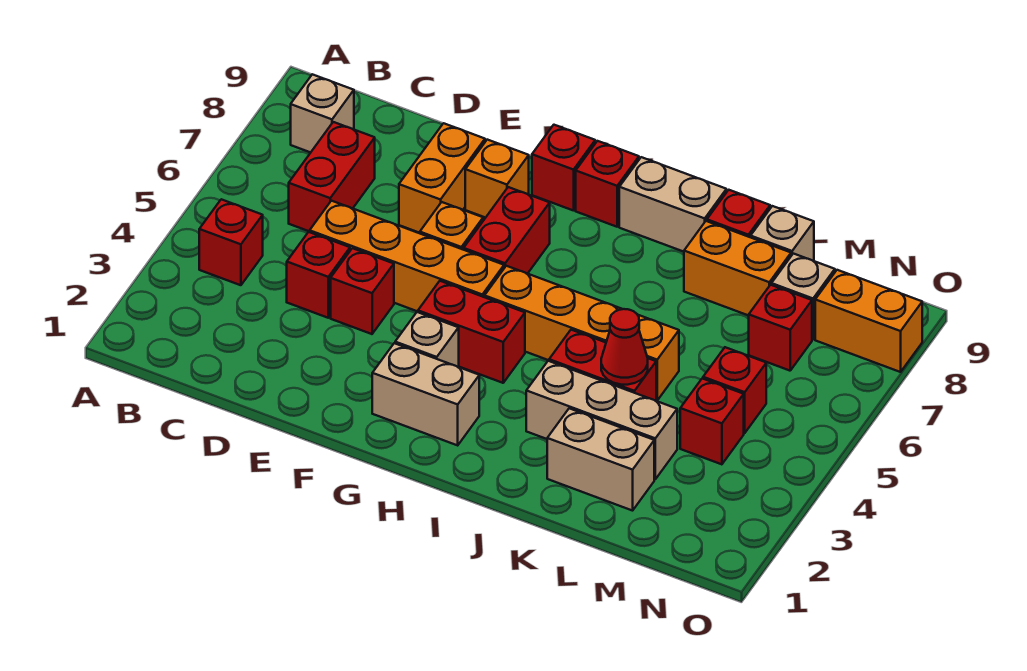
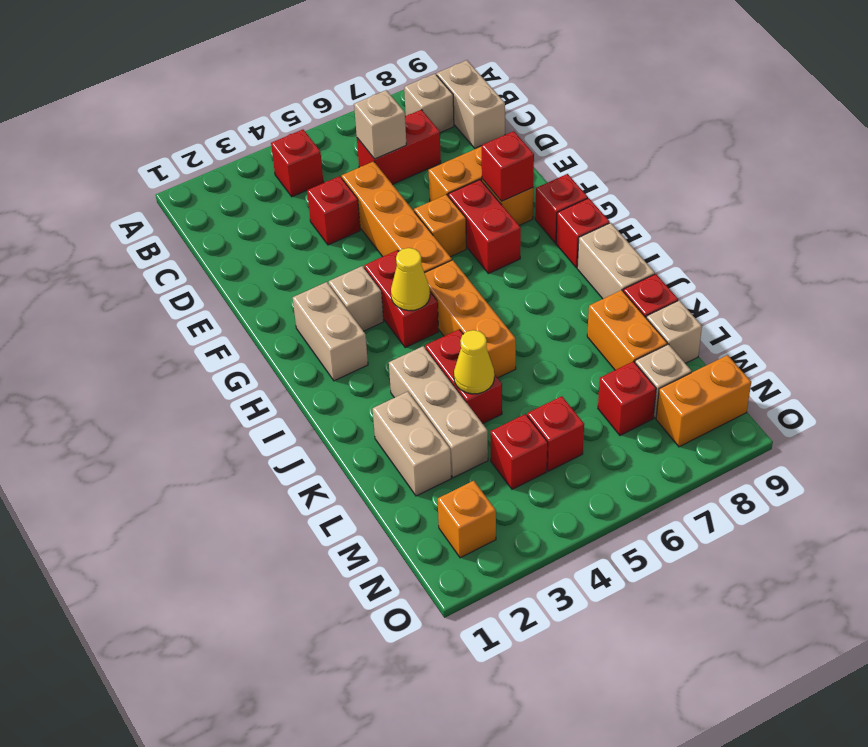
none -> tan 1x2 brick [437,60,505,148]
none -> tan 1x1 brick [354,90,406,159]
red 1x1 brick [331,248,394,334] -> red 1x1 brick moved to [482,131,534,201]
red 1x2 brick [464,187,550,274] -> red 1x2 brick turned to [448,180,521,274]
none -> yellow 1x1 cone [391,248,430,311]
red 1x1 cone [601,309,648,385] -> yellow 1x1 cone [454,330,494,394]
orange 1x1 brick [638,315,679,400] -> orange 1x1 brick moved to [438,481,496,558]
orange 1x2 brick [815,270,922,372] -> orange 1x2 brick turned to [656,355,751,447]

